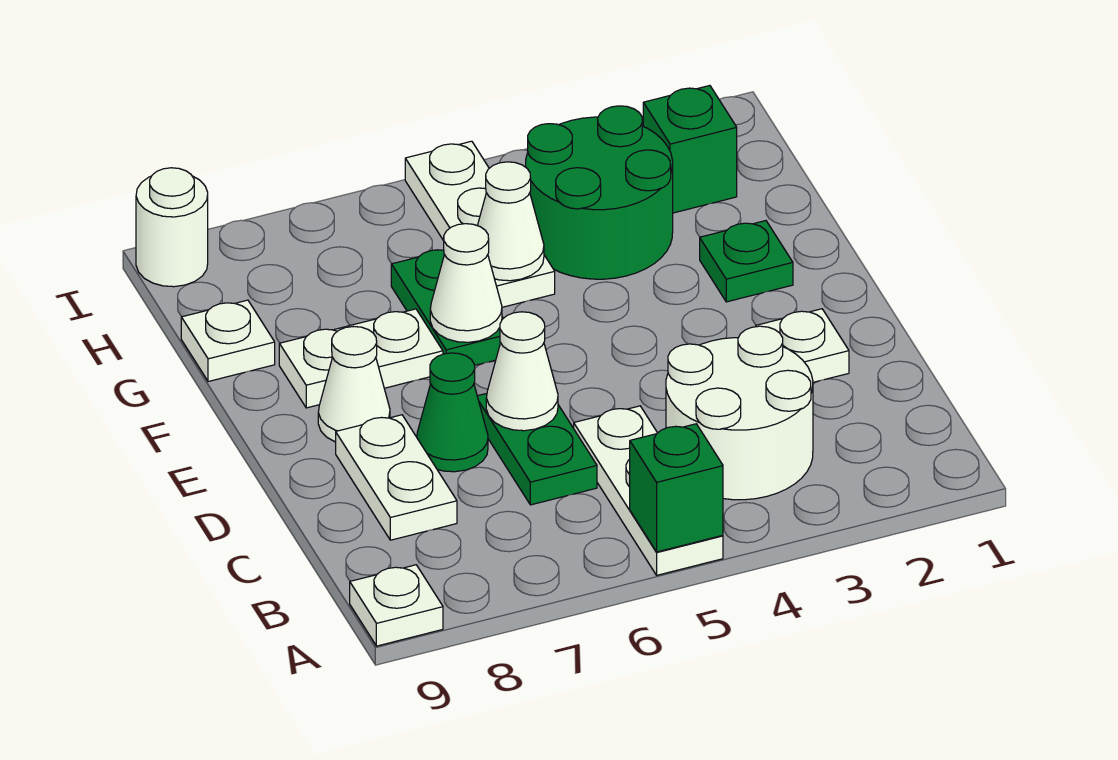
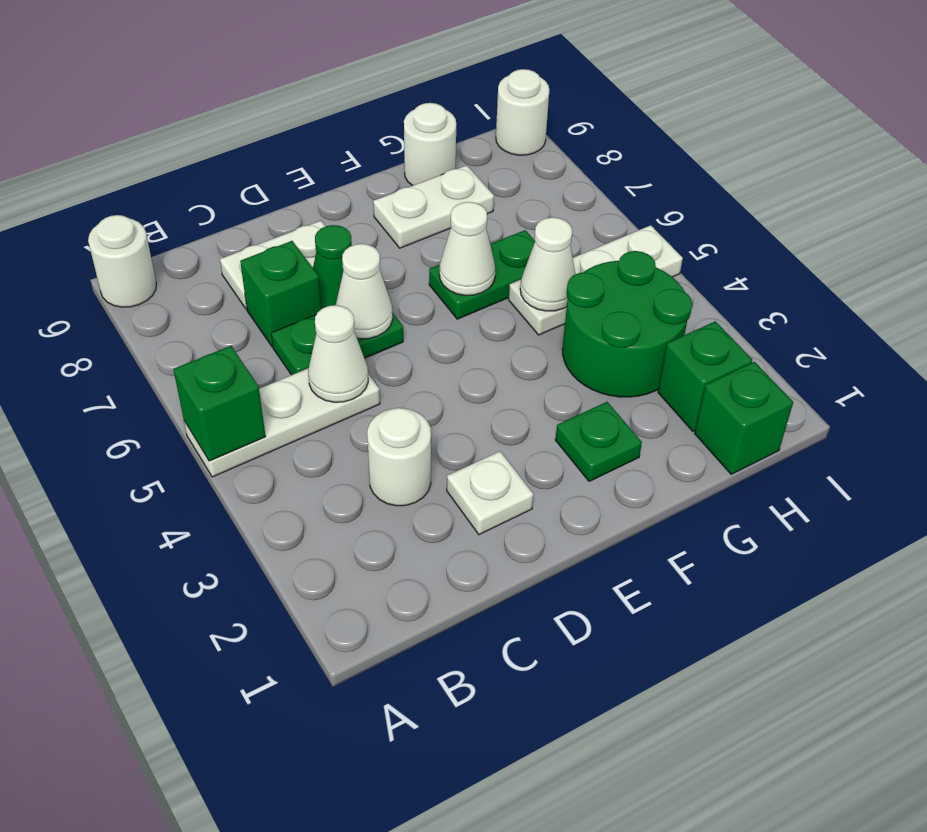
white 1x1 plate [350,565,443,646] -> white 1x1 round brick [88,215,156,307]
white 2x2 round brick [666,326,813,500] -> white 1x1 round brick [367,408,431,506]
none -> green 1x1 brick [240,241,321,347]
white 1x1 cone [318,327,390,442] -> white 1x1 cone moved to [308,305,368,402]
white 1x2 plate [279,309,443,408] -> white 1x2 plate turned to [373,165,494,248]
white 1x1 plate [181,300,275,382] -> white 1x1 round brick [404,103,456,186]
none -> green 1x1 brick [695,362,793,474]

